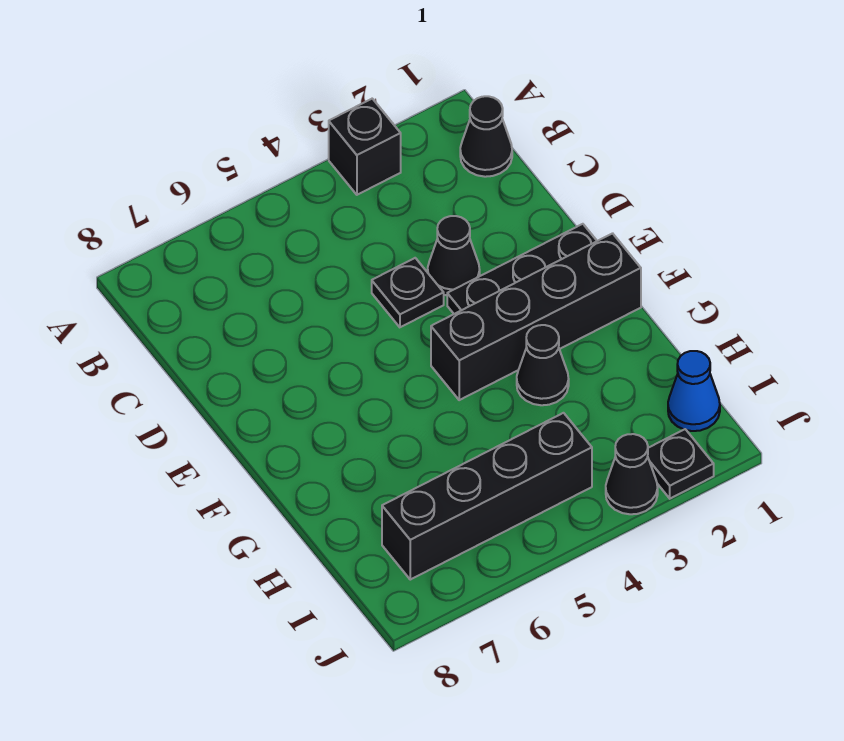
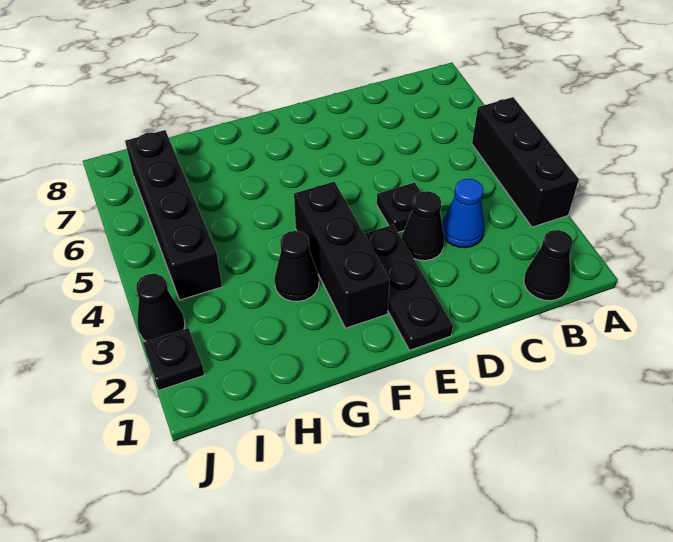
black 1x1 brick [329,99,401,195] -> black 1x3 brick [472,97,579,227]
black 1x4 brick [431,233,641,400] -> black 1x3 brick [294,182,390,328]
blue 1x1 cone [668,351,720,431] -> blue 1x1 cone moved to [442,179,484,248]

